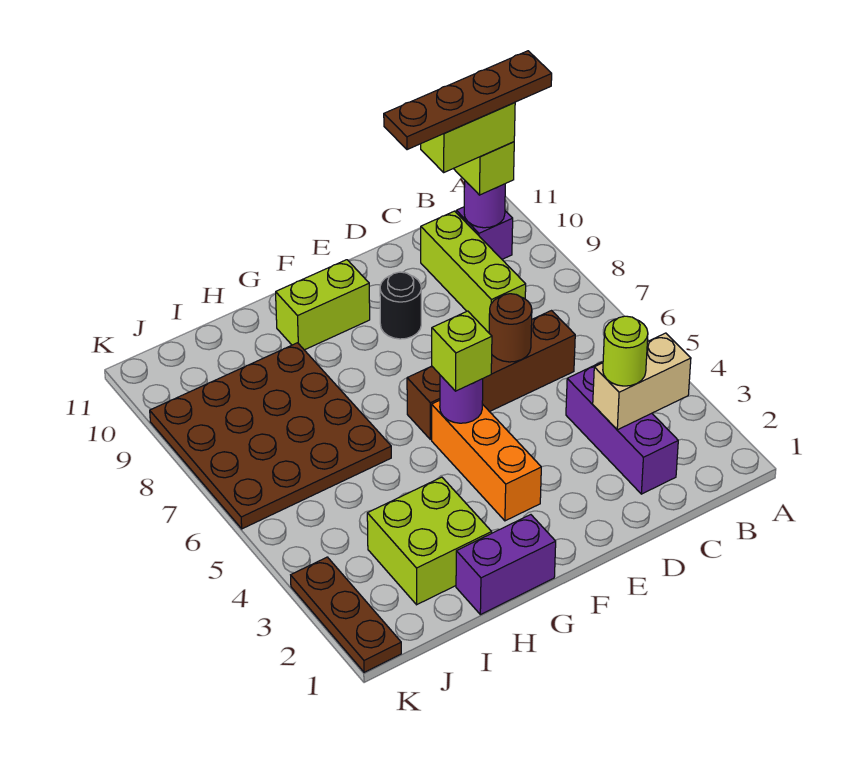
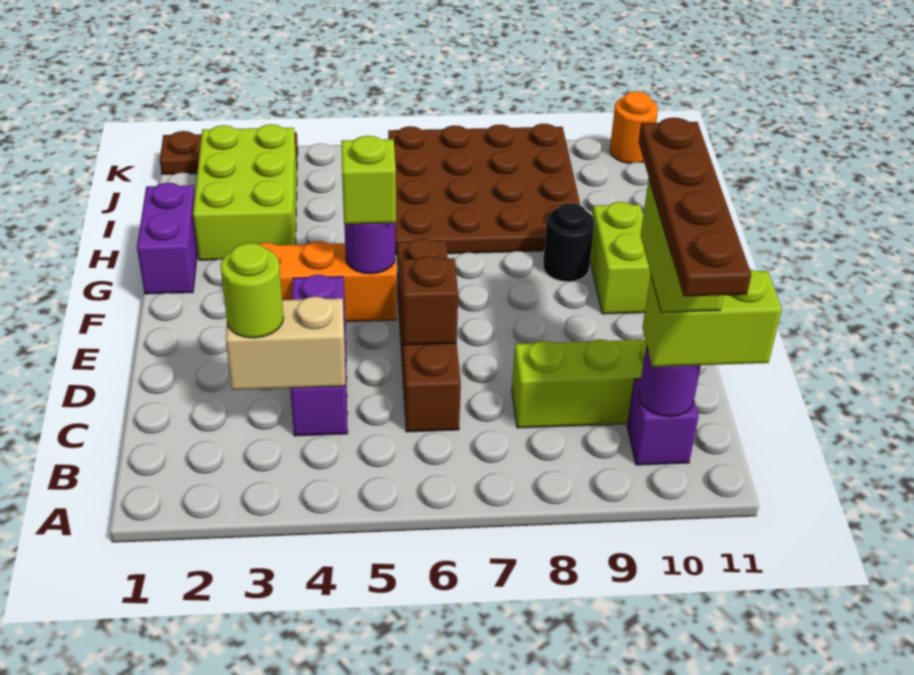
tan 1x2 brick [593,333,691,430] -> tan 1x2 brick turned to [226,297,346,390]
purple 1x3 brick [566,362,678,494] -> purple 1x3 brick turned to [290,275,348,436]
brown 1x1 round brick [489,294,532,362] -> brown 1x1 brick [401,256,458,345]
black 1x1 round brick [380,272,421,339] -> black 1x1 round brick moved to [543,203,594,282]
lime 2x2 brick [367,477,492,605] -> lime 2x3 brick [193,124,297,260]
none -> orange 1x1 round brick [610,91,658,163]

